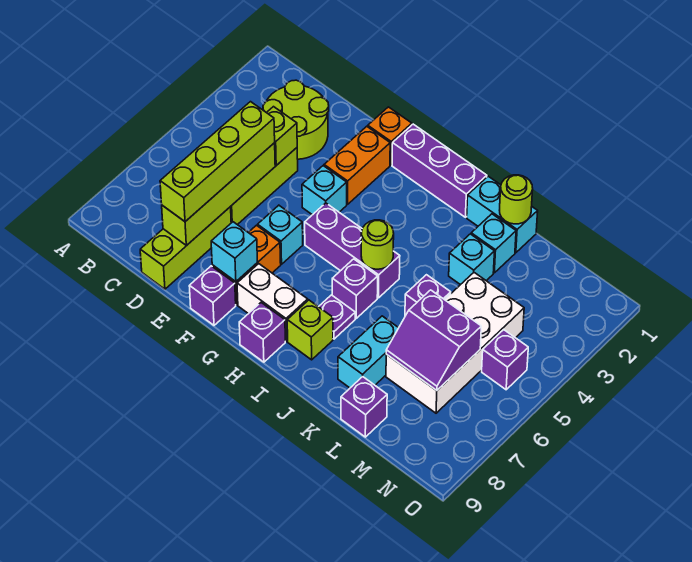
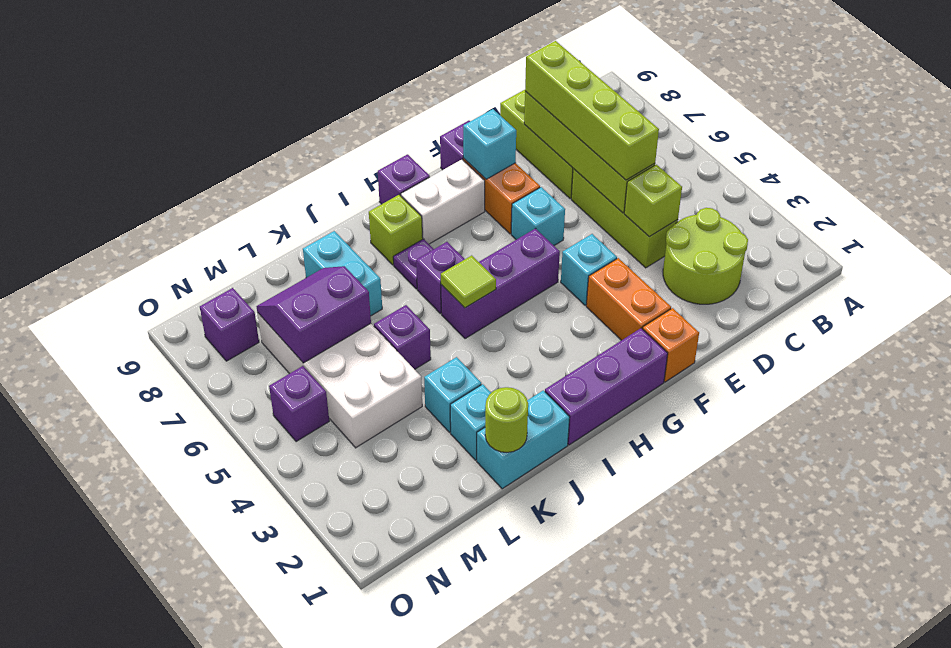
lime 1x1 round brick [361,220,394,269] -> lime 1x1 tile [441,255,496,308]
purple 1x1 brick [341,377,387,437] -> purple 1x1 brick moved to [200,288,259,361]

